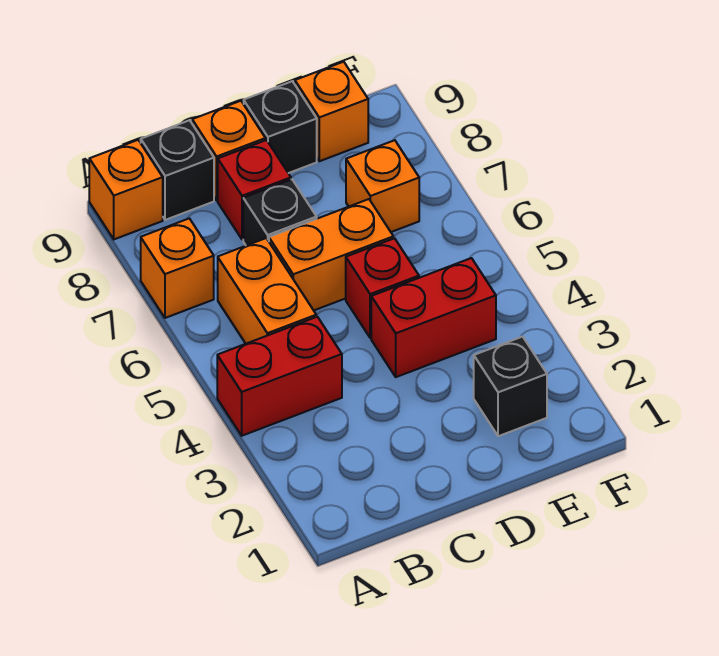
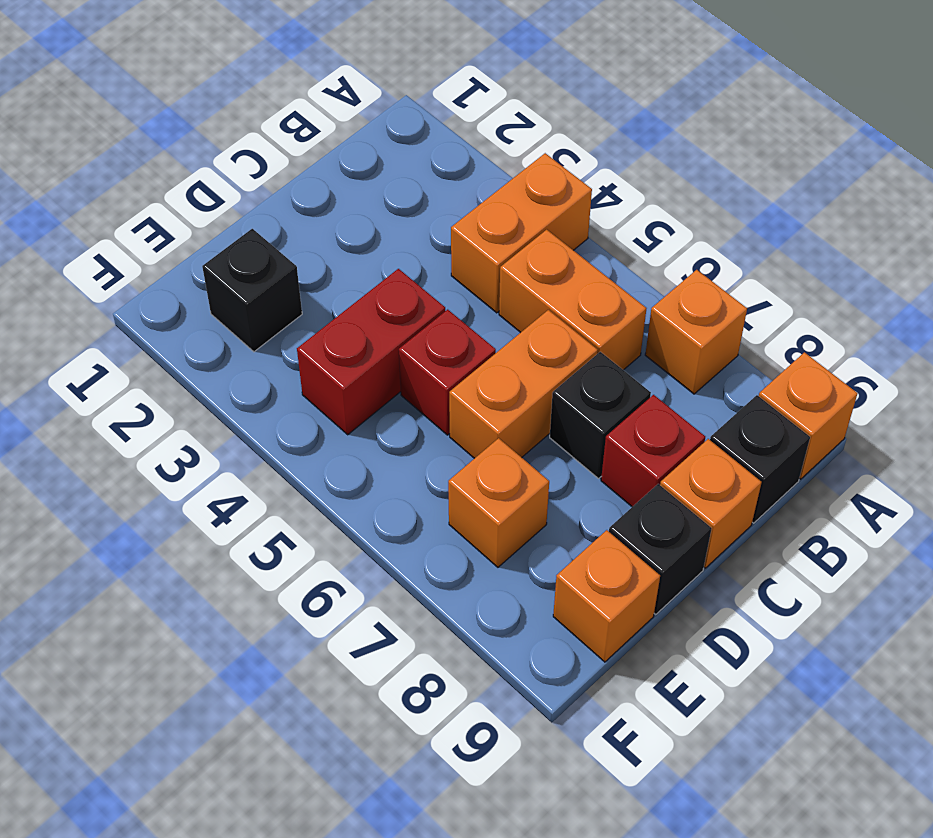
red 1x2 brick [217,317,342,436] -> orange 1x2 brick [451,153,592,313]

